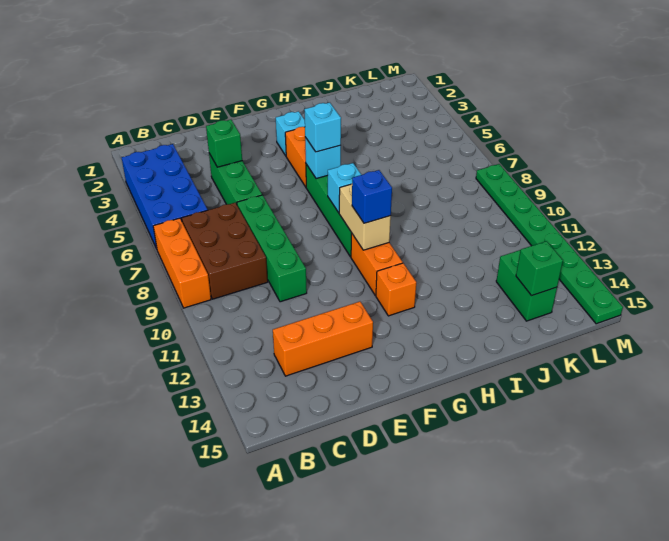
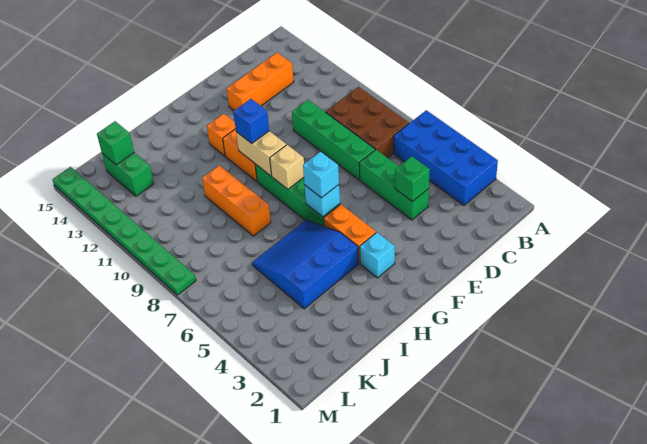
orange 1x3 brick [153,218,211,308] -> orange 1x3 brick moved to [202,165,271,236]
cyan 1x1 brick [328,163,361,213] -> tan 1x1 brick [270,145,304,189]
none -> blue 3x3 slope [252,220,358,309]

